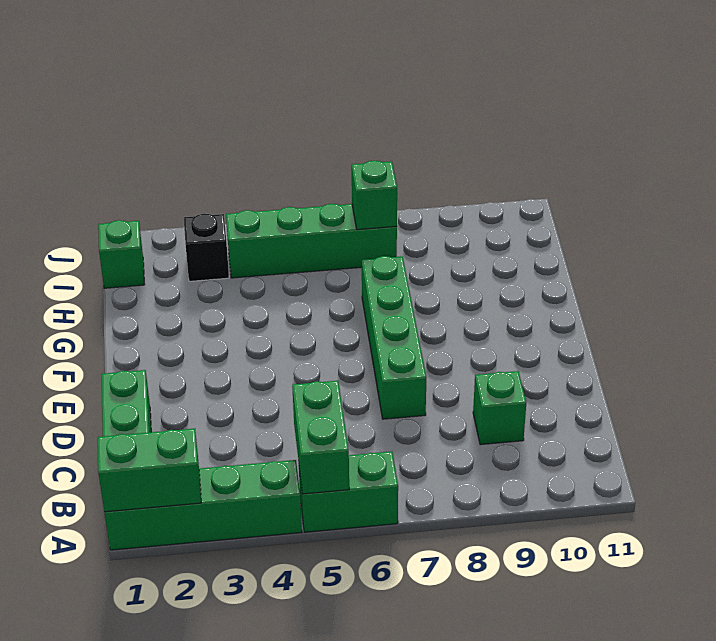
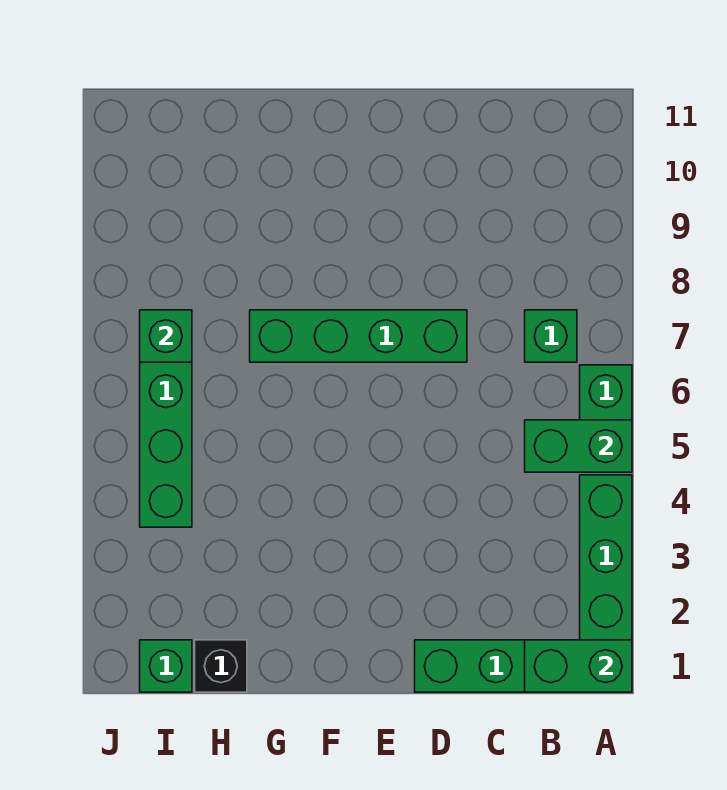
green 1x2 brick [98,429,201,512] -> green 1x2 brick turned to [525,640,632,692]
green 1x1 brick [473,371,526,445] -> green 1x1 brick moved to [525,310,577,362]
black 1x1 brick [184,214,229,281] -> black 1x1 brick moved to [195,640,247,692]

